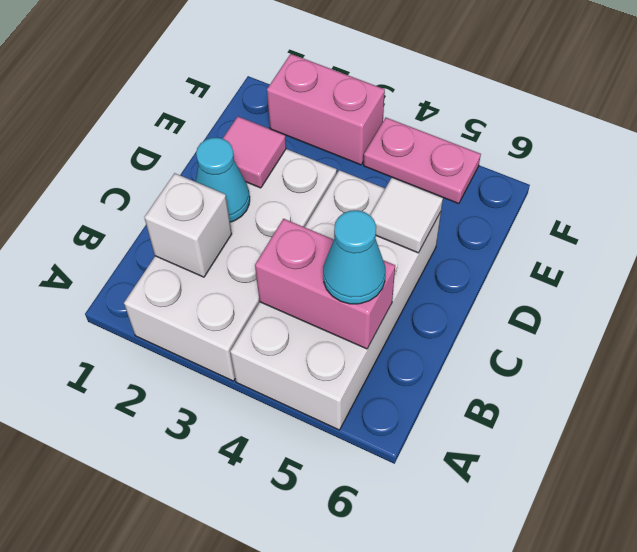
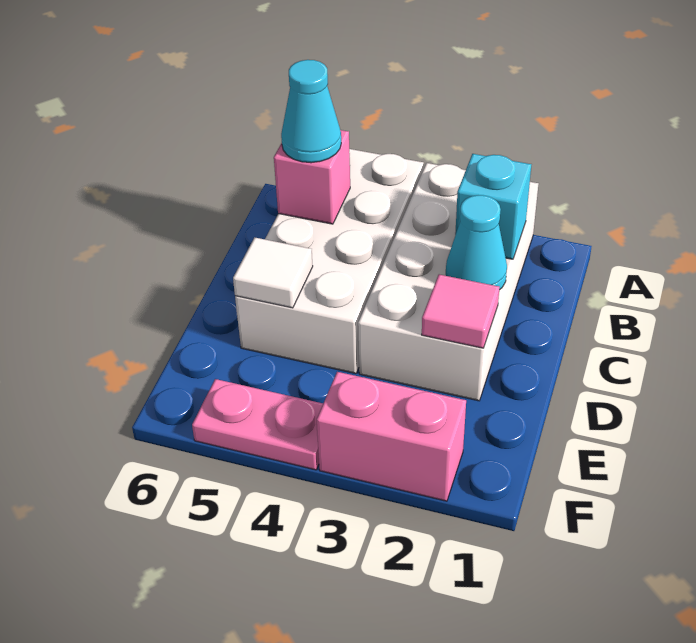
white 1x1 brick [144,173,232,277] -> cyan 1x1 brick [455,154,531,259]
pink 1x2 brick [255,219,395,349] -> pink 1x1 brick [274,130,350,224]

